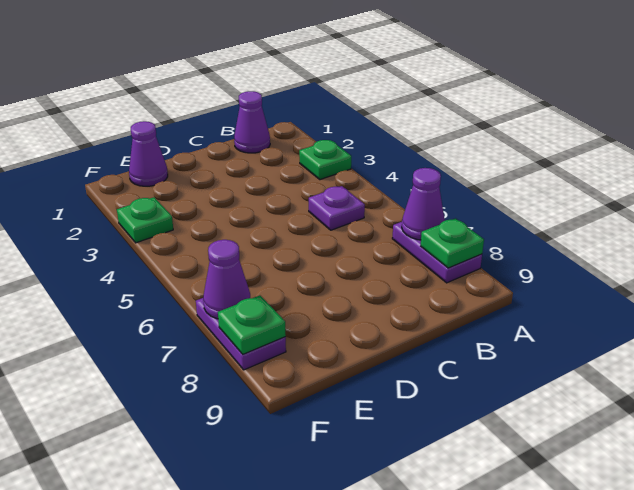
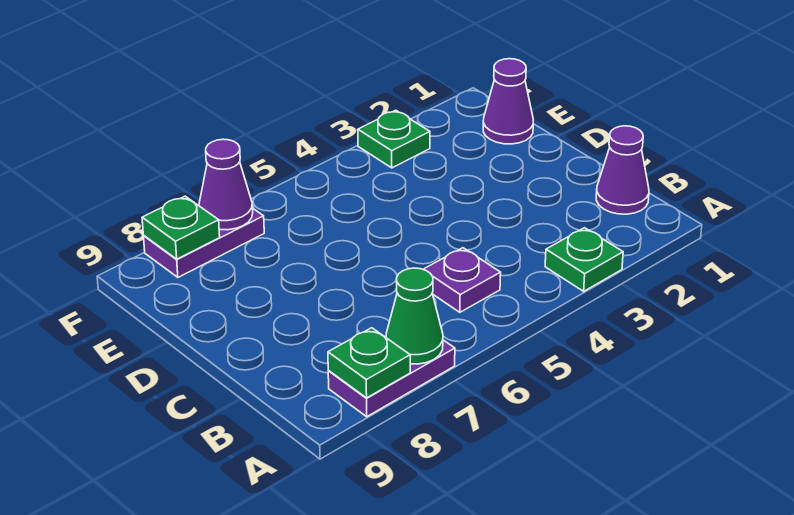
purple 1x1 cone [402,168,445,240] -> green 1x1 cone [386,268,443,364]

